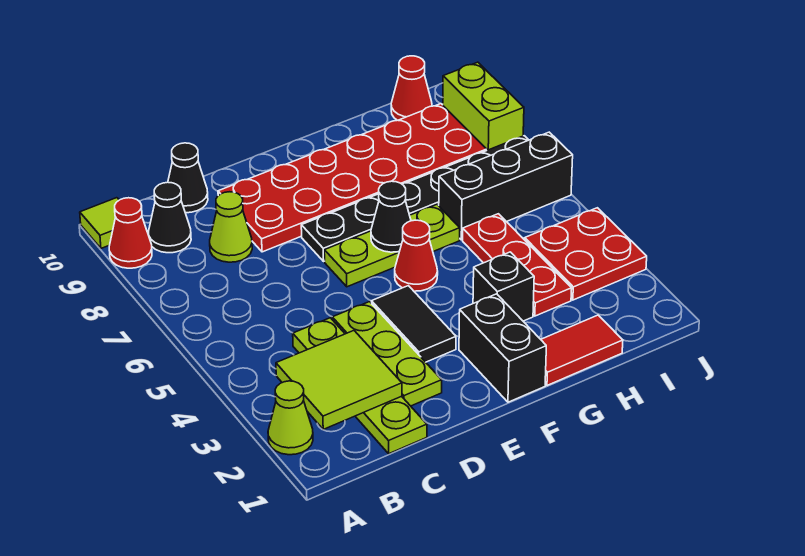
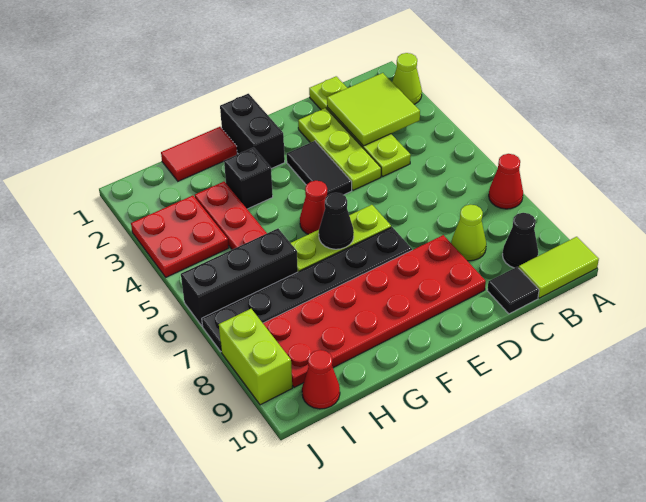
red 1x1 cone [109,198,152,268] -> red 1x1 cone moved to [489,154,523,209]
lime 1x1 tile [80,198,119,248] -> lime 1x2 tile [519,237,599,298]
black 1x1 cone [168,143,208,213] -> black 1x1 tile [487,267,539,314]

